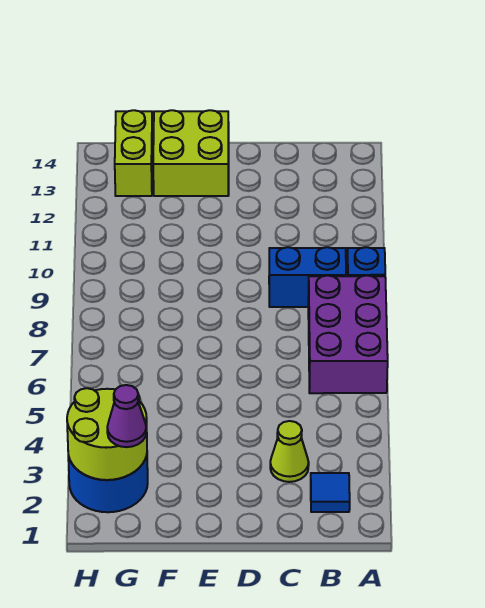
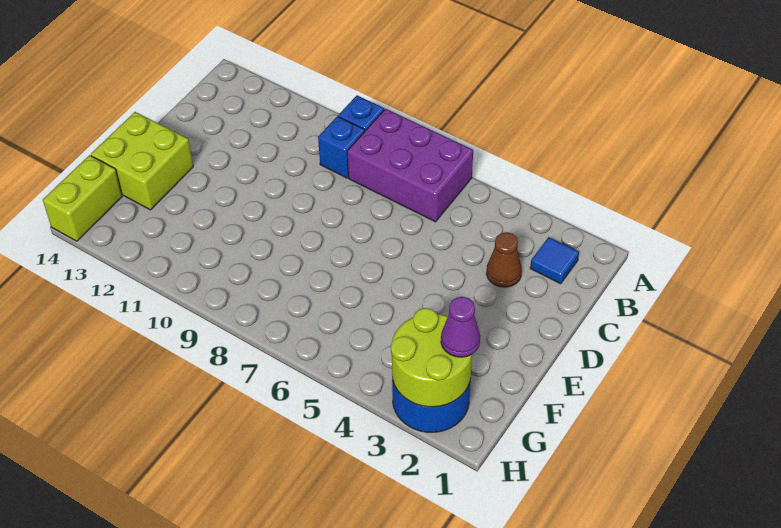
blue 1x2 brick [269,247,346,307] -> blue 1x1 brick [318,116,365,178]
lime 1x1 cone [270,421,309,482] -> brown 1x1 cone [486,232,522,287]
lime 1x2 brick [115,110,153,196] -> lime 1x2 brick turned to [43,155,122,241]

